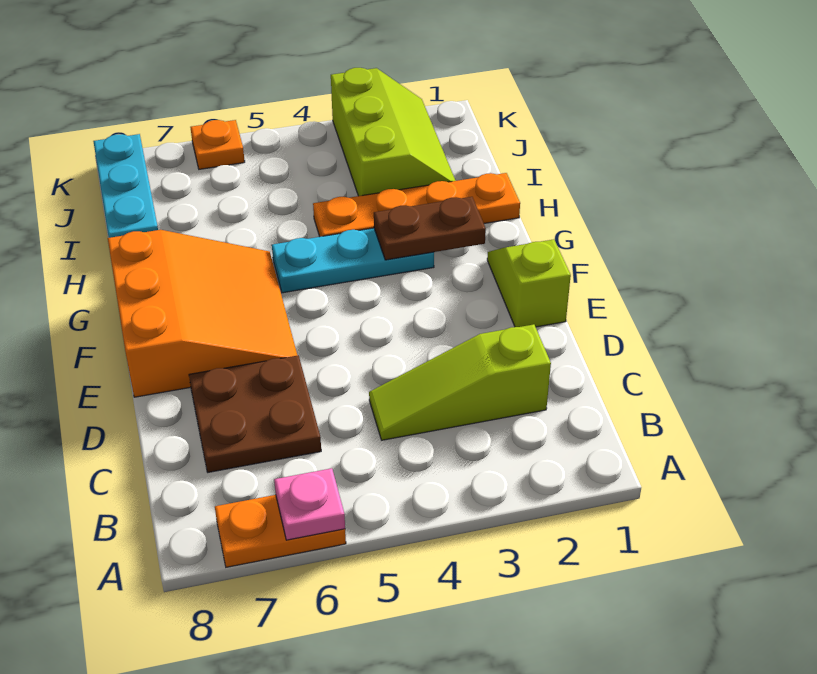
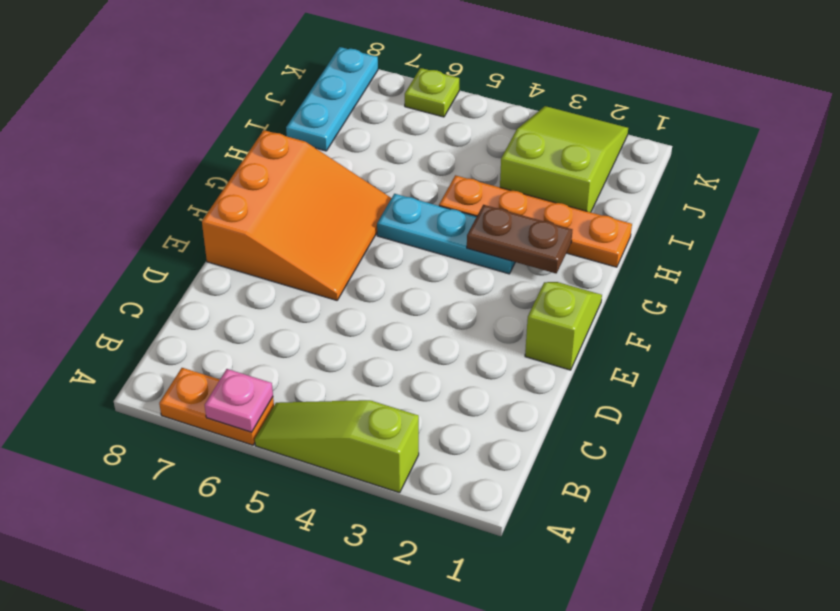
lime 1x3 slope [369,324,551,440] -> lime 1x3 slope moved to [255,400,419,493]
brown 2x2 plate [189,355,321,472] -> none
lime 2x3 slope [331,68,456,196] -> lime 2x3 slope turned to [500,106,628,212]
orange 1x1 plate [190,120,245,169] -> lime 1x1 plate [405,68,459,117]

